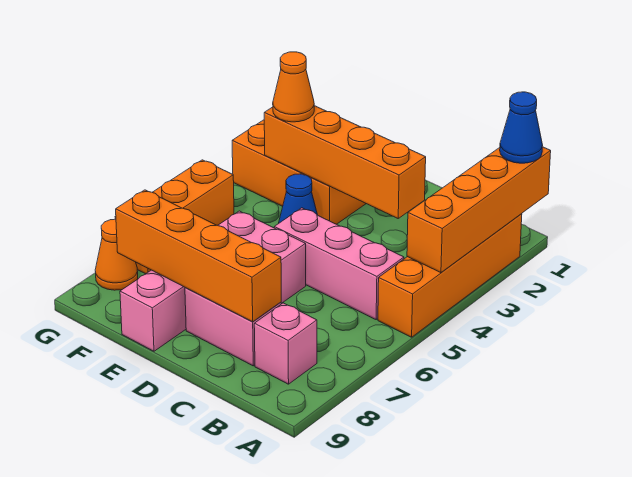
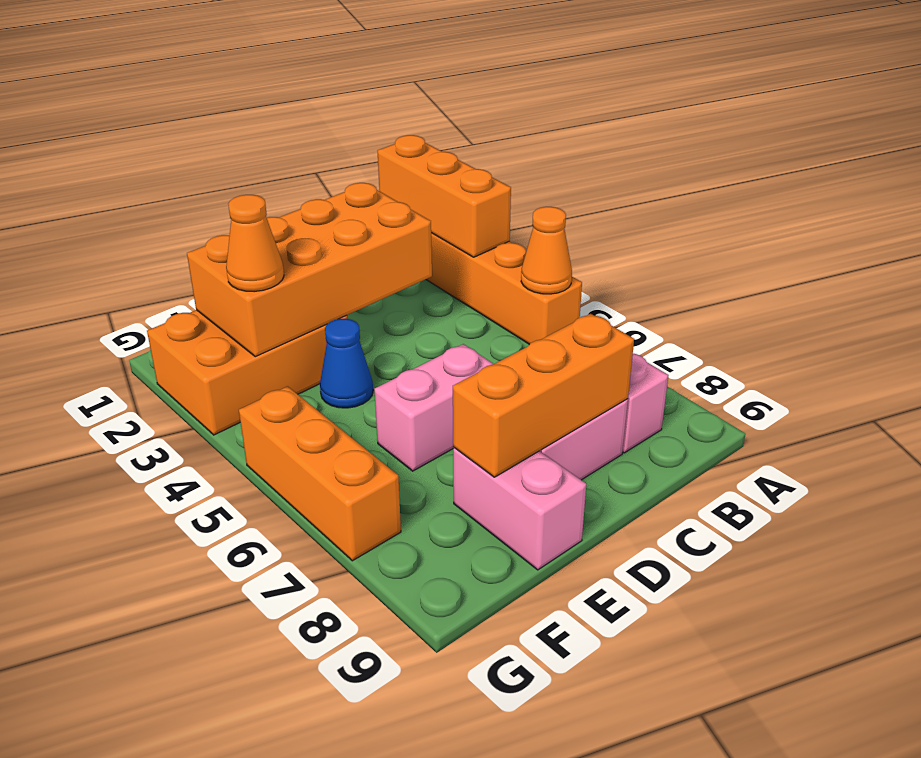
orange 1x4 brick [407,147,551,273] -> orange 1x3 brick [378,135,511,257]
blue 1x1 cone [500,92,543,163] -> none
pink 1x3 brick [274,208,404,319] -> none
orange 1x4 brick [264,106,426,218] -> orange 2x4 brick [187,183,432,357]
orange 1x4 brick [116,190,281,322] -> orange 1x3 brick [453,314,634,477]
orange 1x1 cone [95,219,138,290] -> orange 1x1 cone moved to [521,207,572,294]

